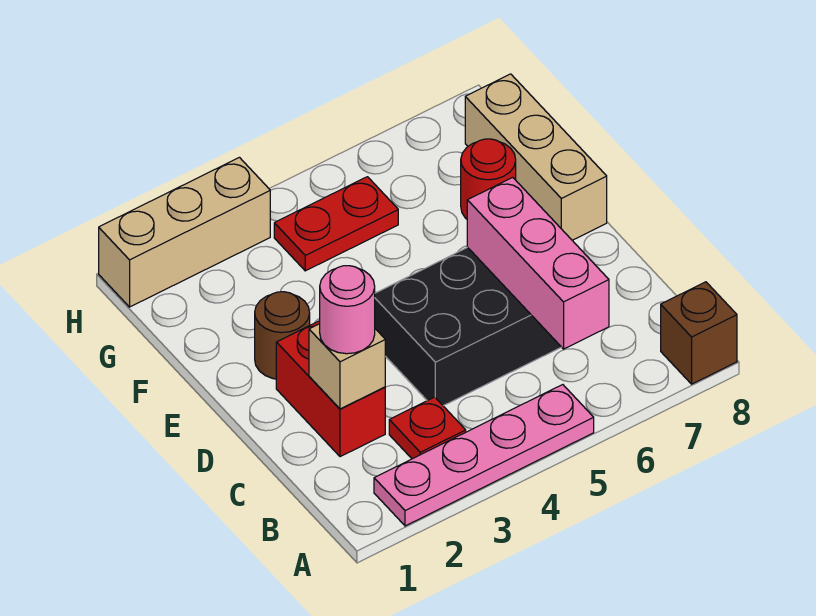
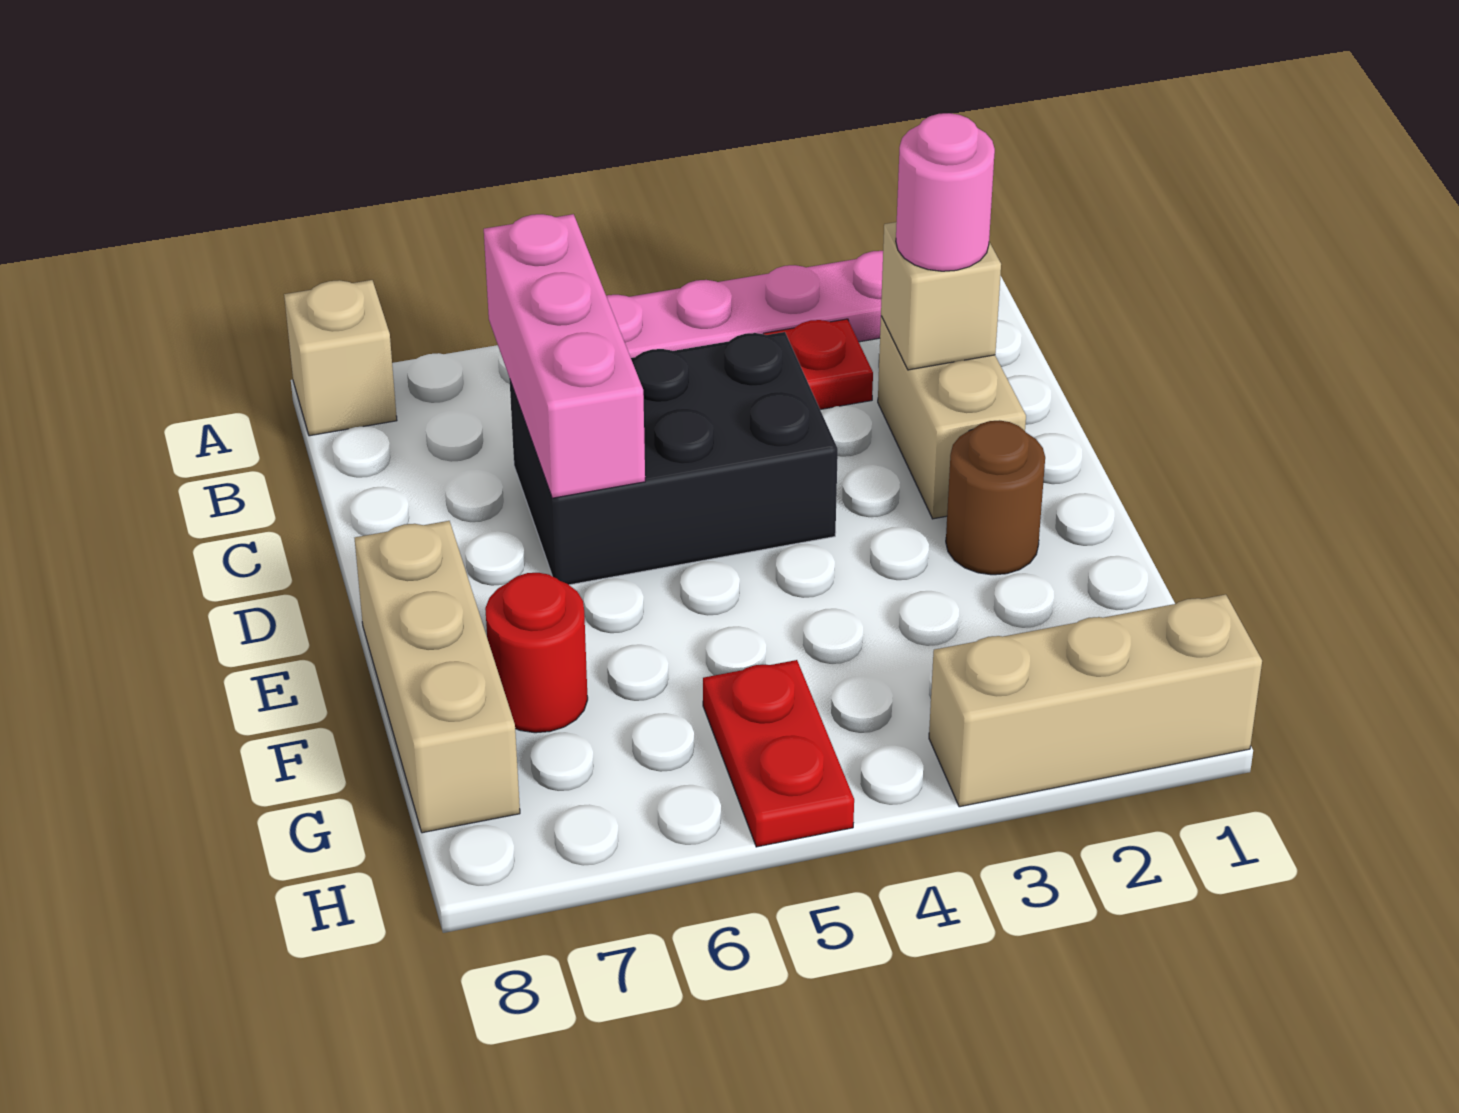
brown 1x1 brick [661,282,737,384] -> tan 1x1 brick [284,280,397,436]
red 1x2 brick [276,321,385,457] -> tan 1x2 brick [878,316,1026,519]
red 1x2 plate [274,177,398,271] -> red 1x2 plate turned to [703,660,854,847]

